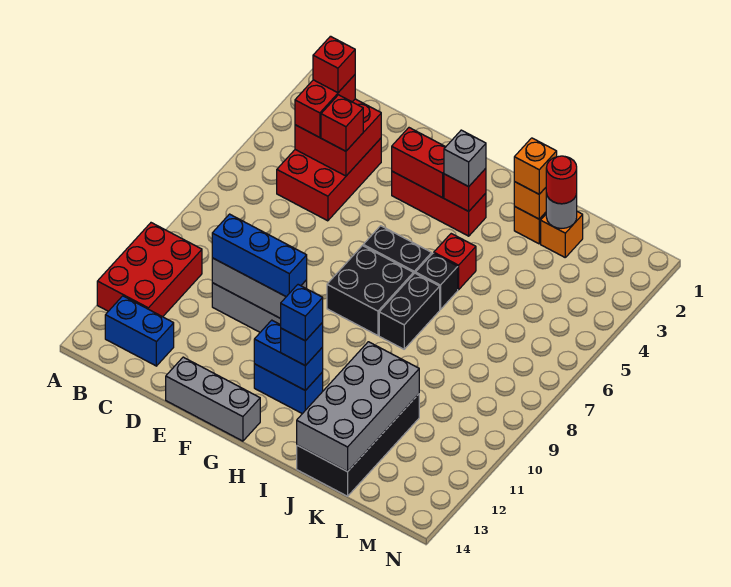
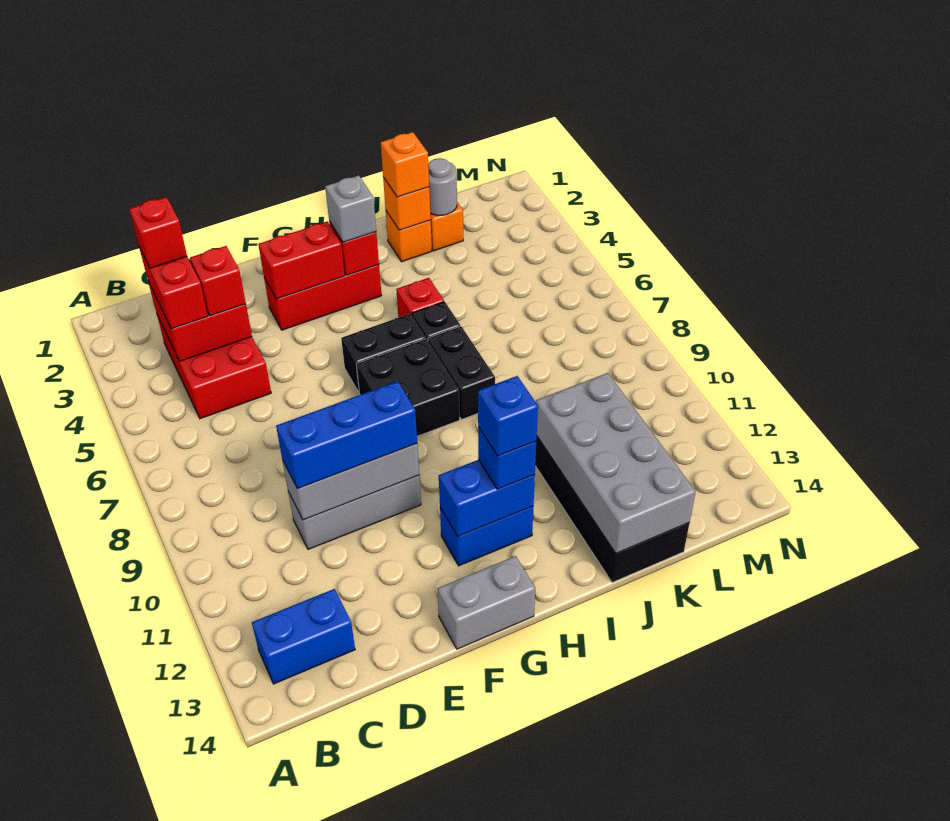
red 2x3 brick [97,223,202,317] -> none
grey 1x3 brick [166,357,260,441] -> grey 1x2 brick [437,556,535,649]
red 1x1 round brick [546,156,577,204] -> none

